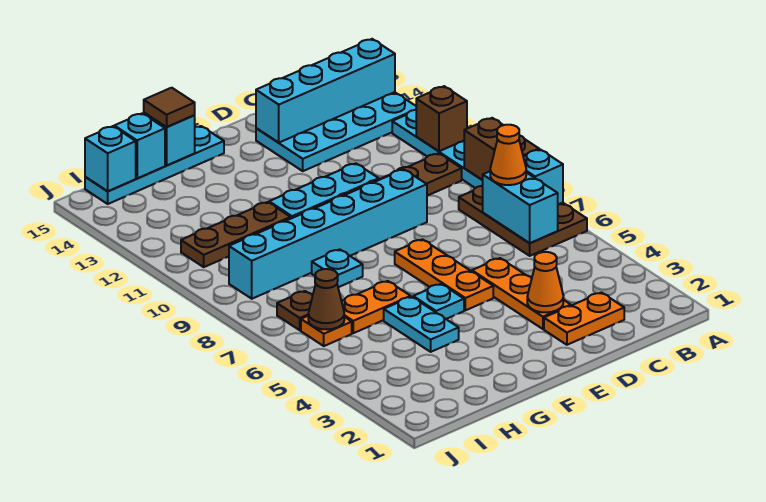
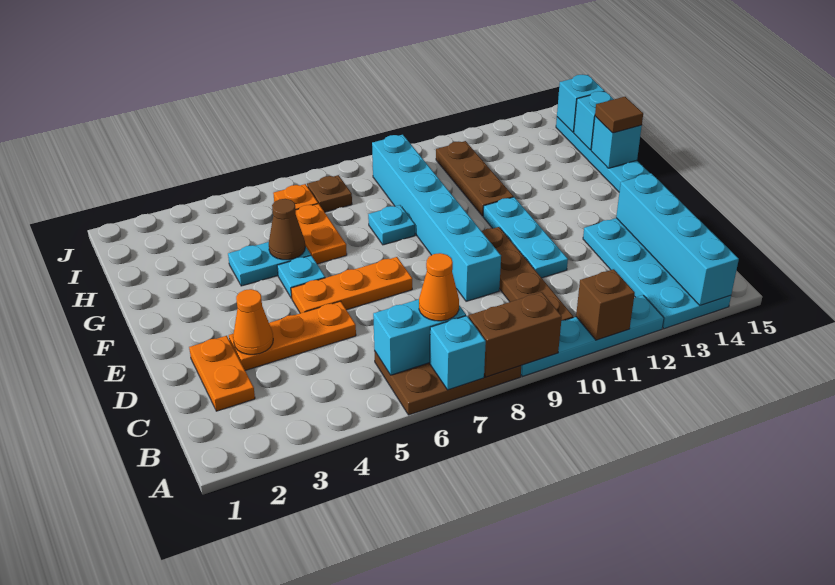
brown 1x1 cone [308,269,344,330] -> brown 1x1 cone moved to [269,199,305,260]

